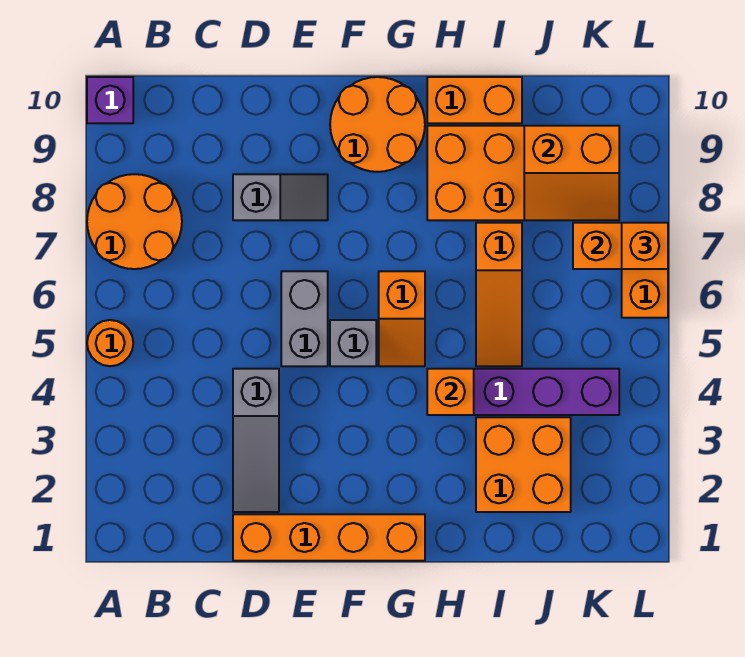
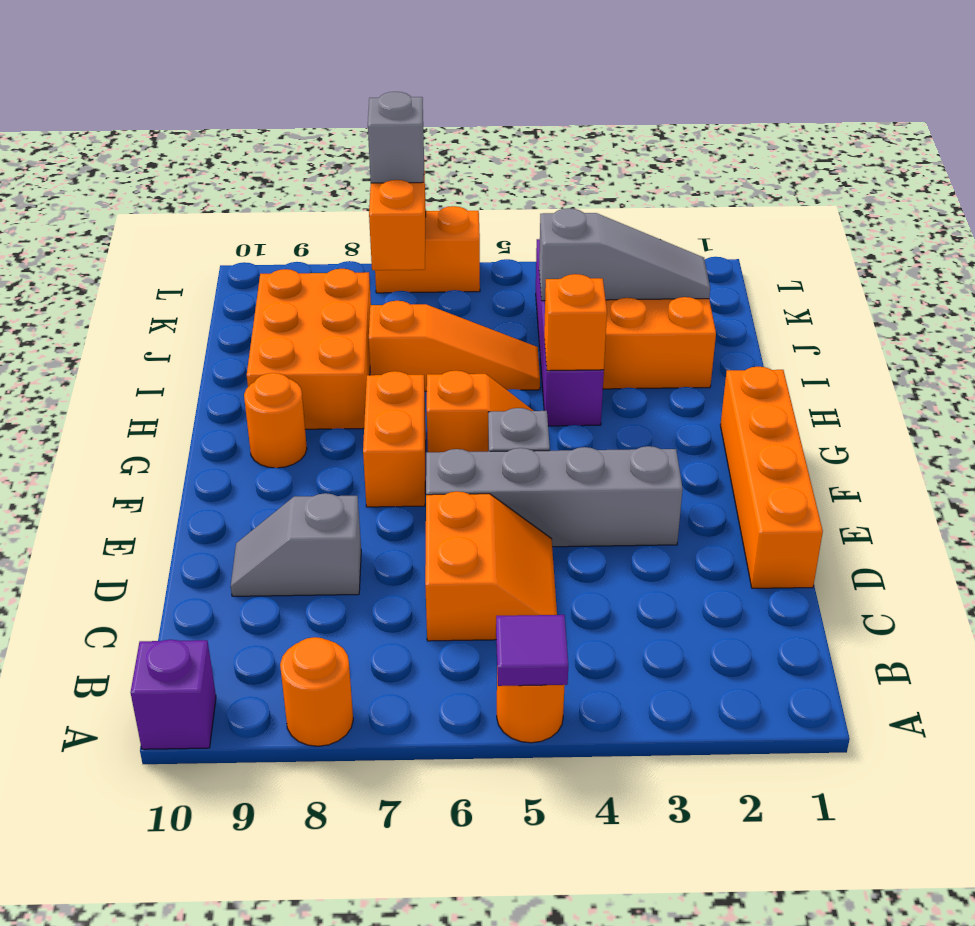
none -> purple 1x1 tile [496,615,568,686]
orange 2x2 round brick [87,174,182,269] -> orange 1x1 round brick [280,637,353,746]
grey 1x3 slope [233,369,279,512] -> grey 1x3 slope moved to [539,208,710,301]
grey 1x2 slope [233,174,328,220] -> grey 1x2 slope turned to [231,493,361,596]
grey 1x2 brick [281,271,328,366] -> grey 1x4 brick [426,446,683,547]
orange 2x2 round brick [330,77,425,172] -> orange 1x1 round brick [244,373,307,468]
orange 1x2 brick [427,77,522,123] -> orange 1x2 brick moved to [363,371,426,507]
orange 2x2 slope [524,126,619,220] -> orange 2x2 slope moved to [425,492,557,641]
orange 1x1 brick [622,223,668,269] -> grey 1x1 brick [368,92,424,183]

